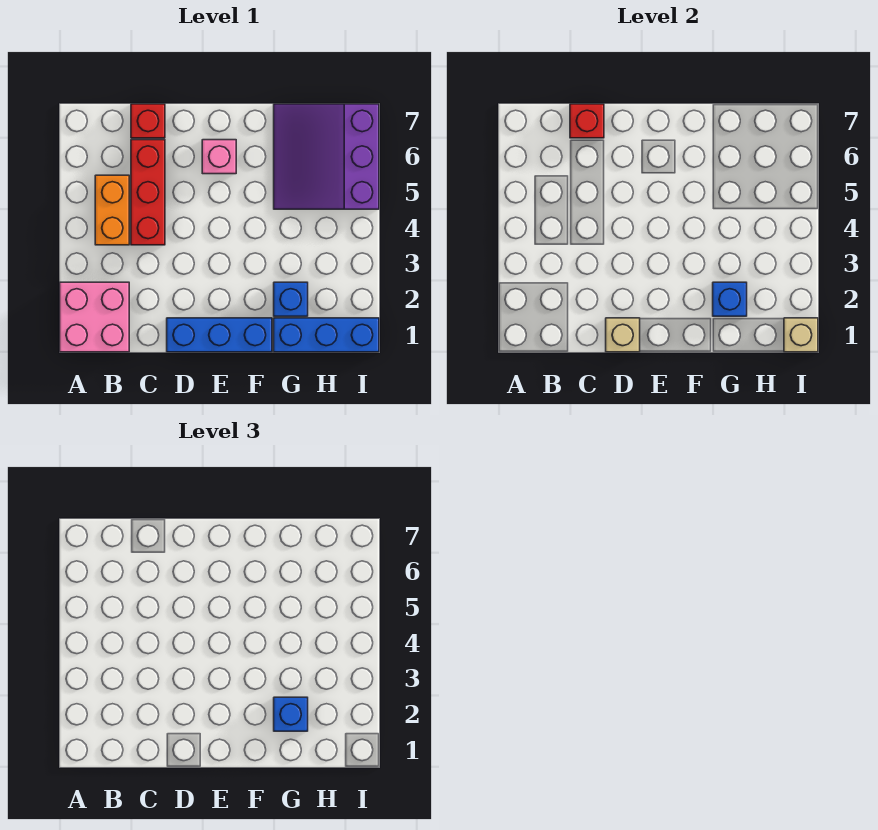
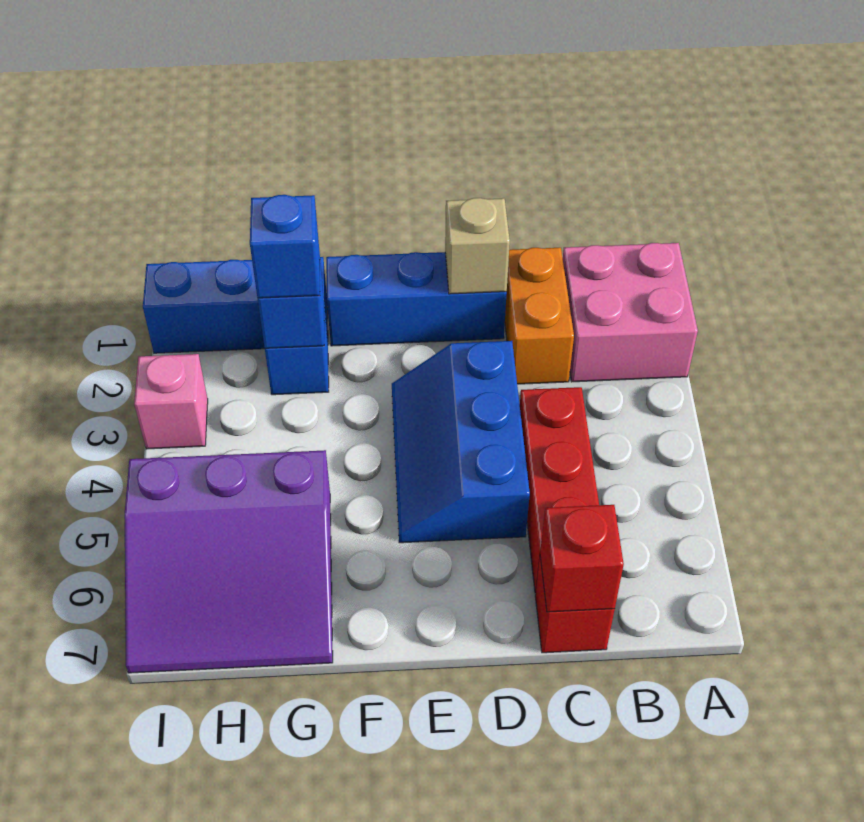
orange 1x2 brick [95,175,129,245] -> orange 1x2 brick moved to [505,248,574,384]
none -> blue 2x3 slope [392,341,530,543]
pink 1x1 brick [202,140,236,174] -> pink 1x1 brick moved to [134,354,208,449]
purple 3x3 slope [274,104,379,209] -> purple 3x3 slope turned to [125,450,333,673]
tan 1x1 brick [784,318,818,352] -> none

